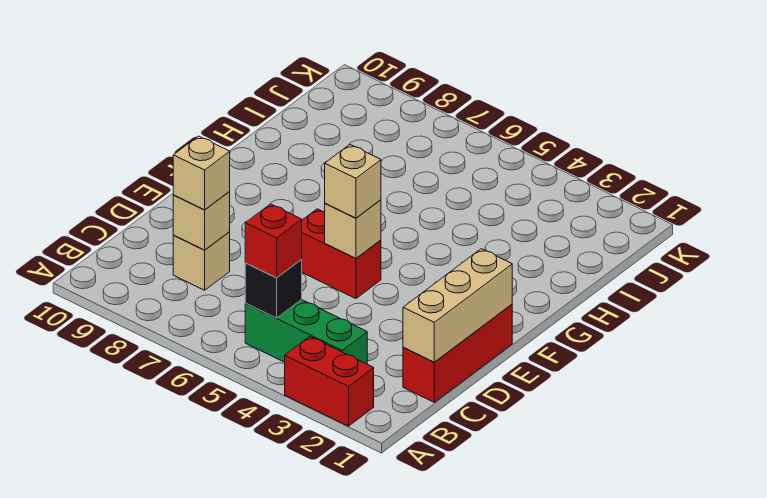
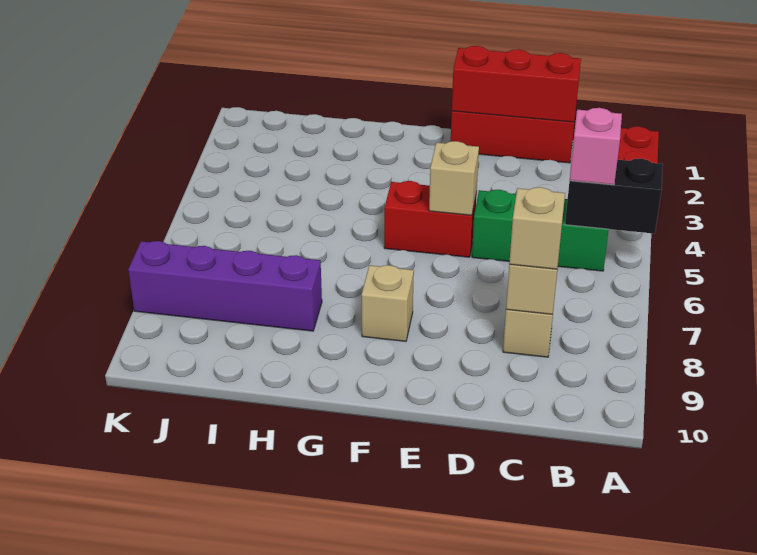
green 1x3 brick [245,300,367,364] -> green 1x3 brick turned to [472,190,609,271]
black 1x1 brick [245,259,302,318] -> black 1x2 brick [565,159,663,234]
red 1x1 brick [245,204,302,278] -> pink 1x1 brick [570,108,622,185]
tan 1x3 brick [403,249,512,362] -> red 1x3 brick [452,46,581,122]
red 1x2 brick [302,209,381,299] -> red 1x2 brick turned to [384,181,477,257]
tan 1x1 brick [325,145,381,218] -> tan 1x1 brick moved to [362,265,414,341]
none -> purple 1x4 brick [128,241,322,331]

